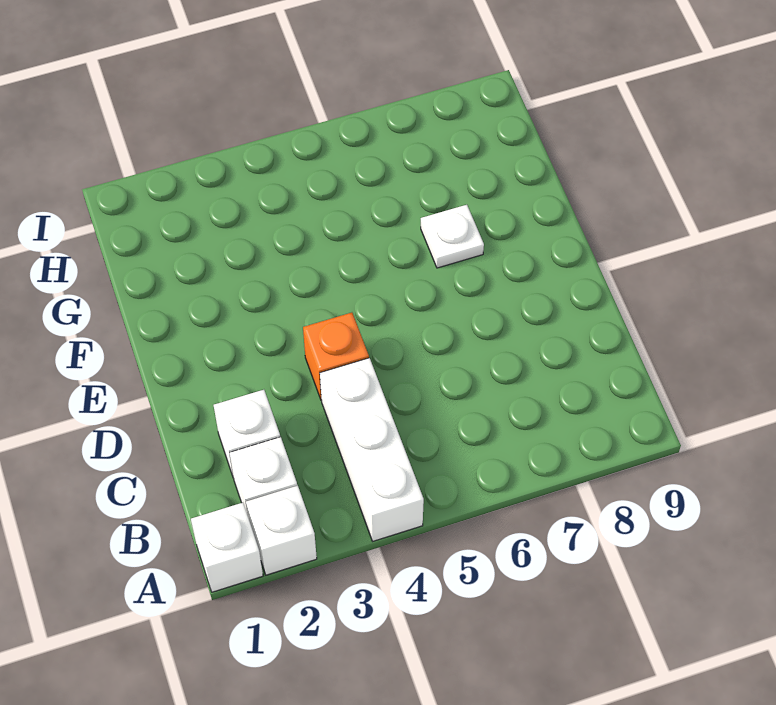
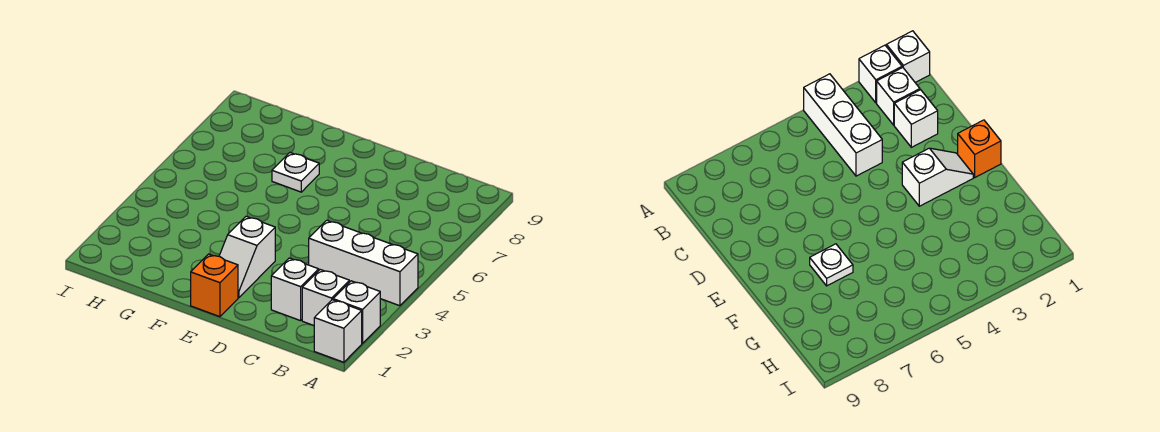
orange 1x1 brick [303,313,369,399] -> orange 1x1 brick moved to [191,254,238,317]
none -> white 1x2 slope [219,216,275,298]

